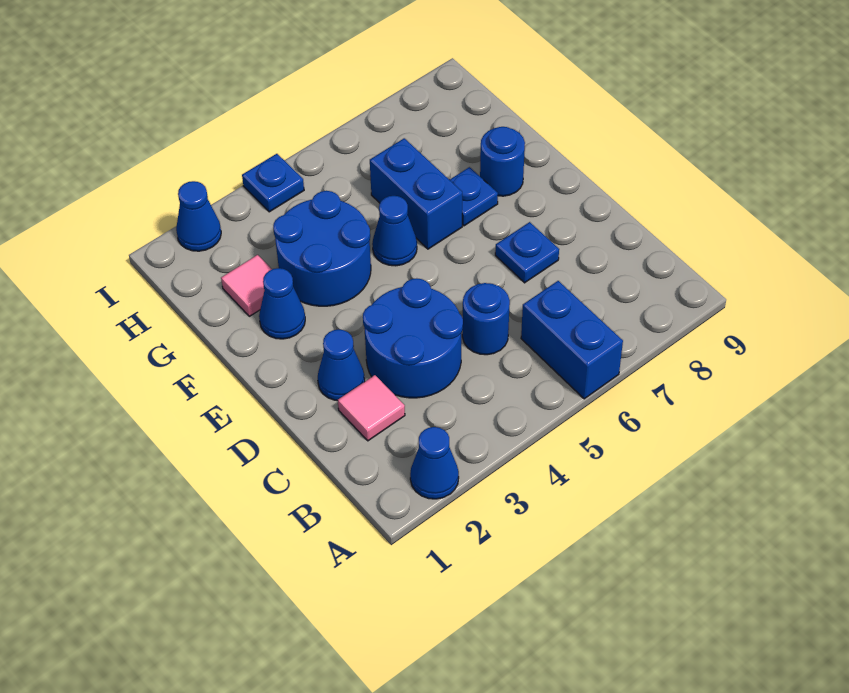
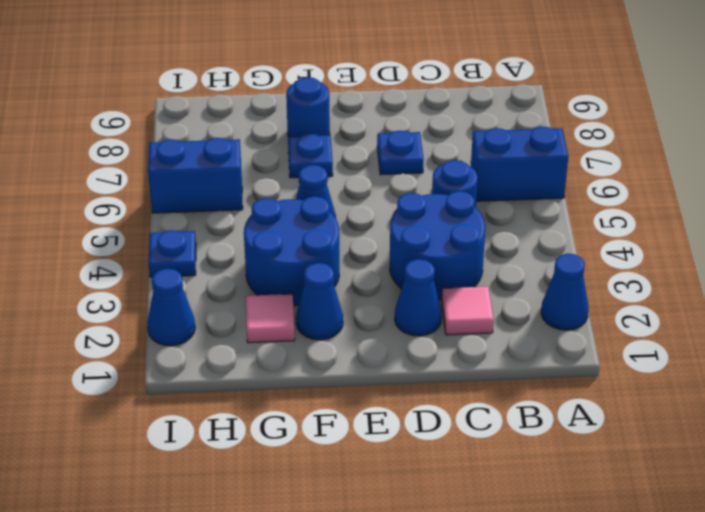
blue 1x2 brick [370,138,462,249] -> blue 1x2 brick moved to [148,138,243,213]

